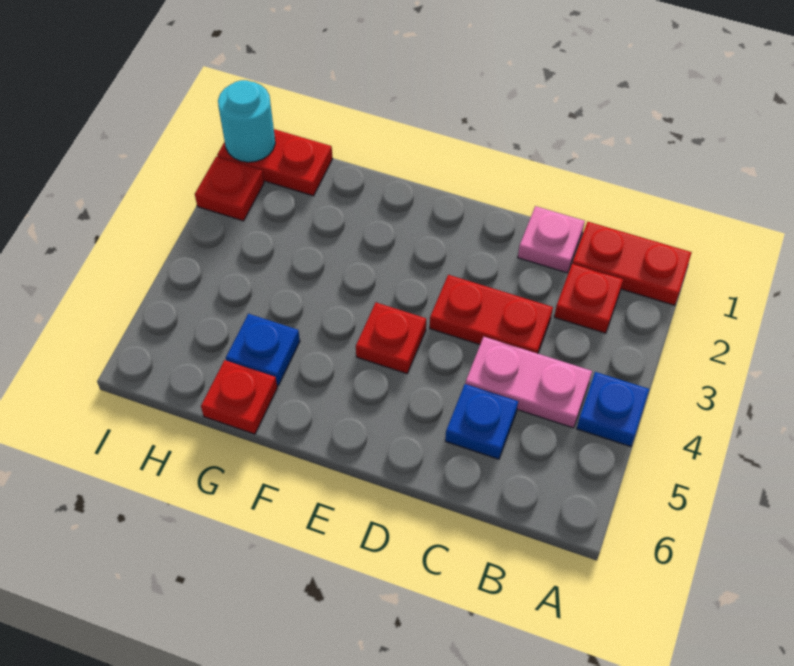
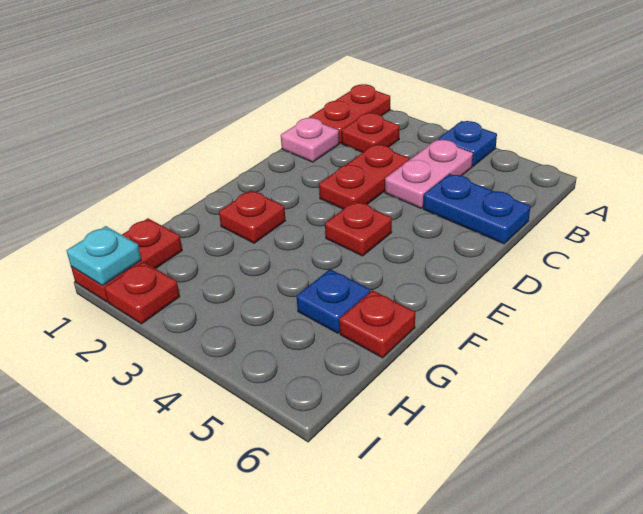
blue 1x1 plate [445,384,518,459] -> blue 1x2 plate [423,174,531,244]
none -> red 1x1 plate [219,190,286,243]
cyan 1x1 round brick [218,80,275,162] -> cyan 1x1 plate [66,226,141,286]

